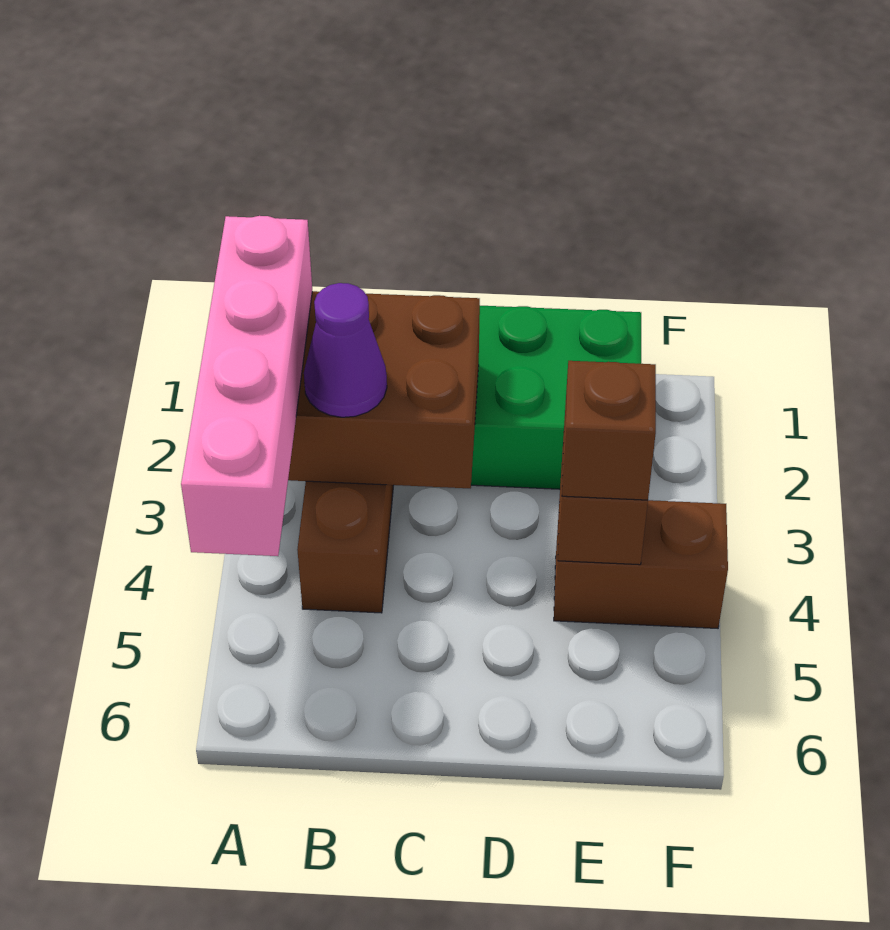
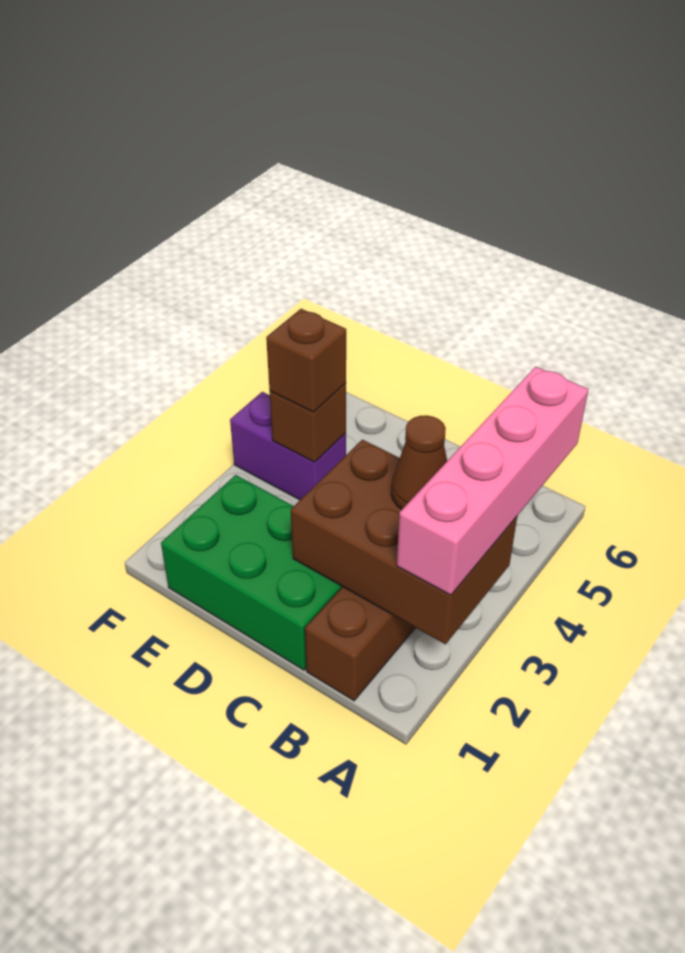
purple 1x1 cone [304,283,387,417] -> brown 1x1 cone [391,415,447,509]
brown 1x2 brick [554,499,728,628] -> purple 1x2 brick [230,392,346,500]

